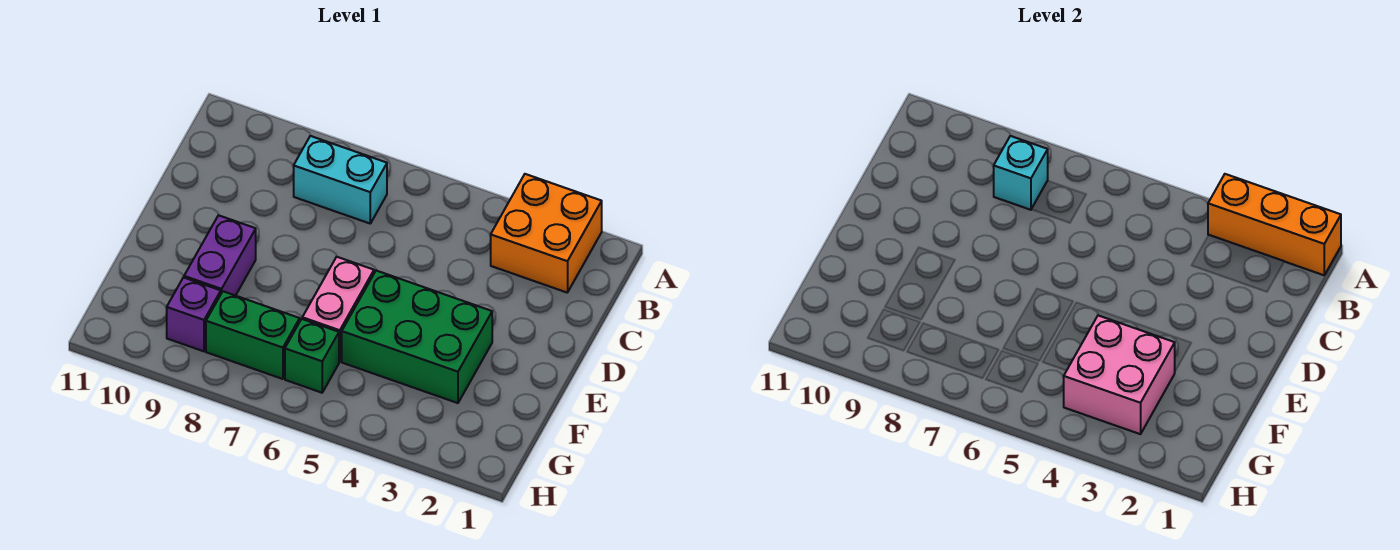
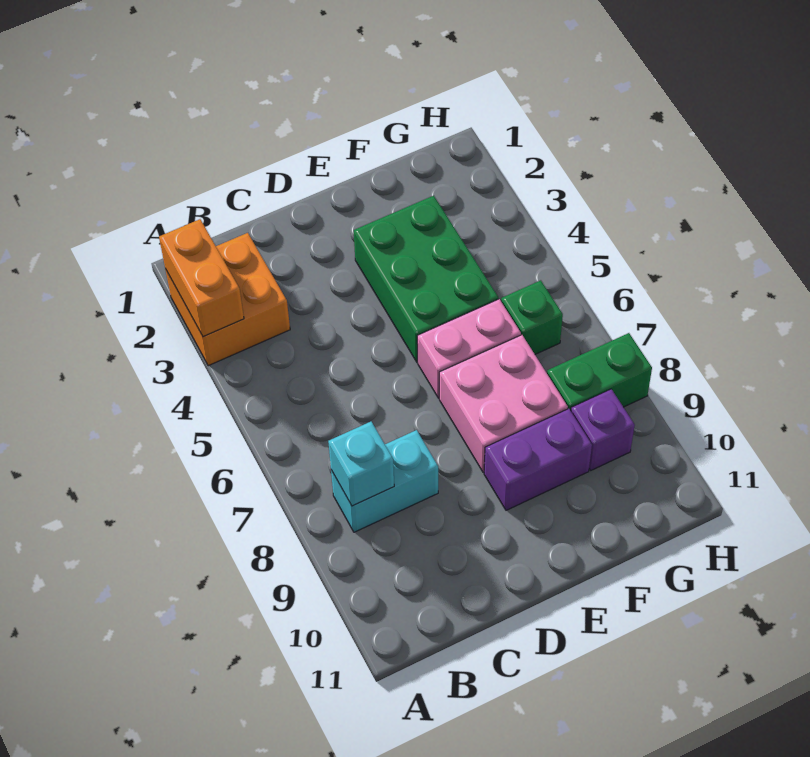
orange 1x3 brick [1208,174,1341,275] -> orange 1x2 brick [159,219,244,337]
cyan 1x2 brick [294,136,387,223] -> cyan 1x2 brick turned to [331,430,438,532]
pink 2x2 brick [1064,315,1175,434] -> pink 2x2 brick moved to [439,335,568,472]
green 1x2 brick [206,291,300,379] -> green 1x2 brick turned to [547,333,652,410]

